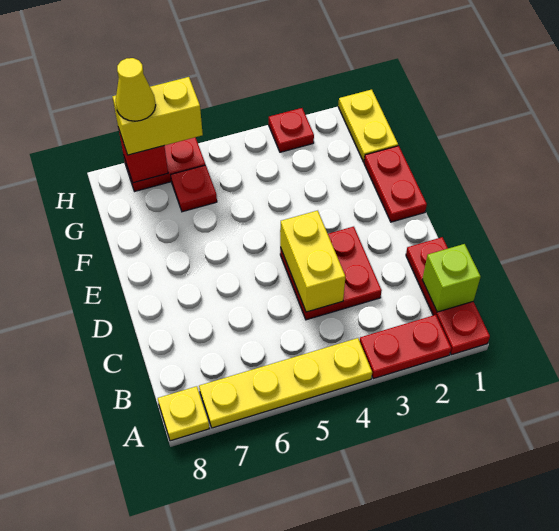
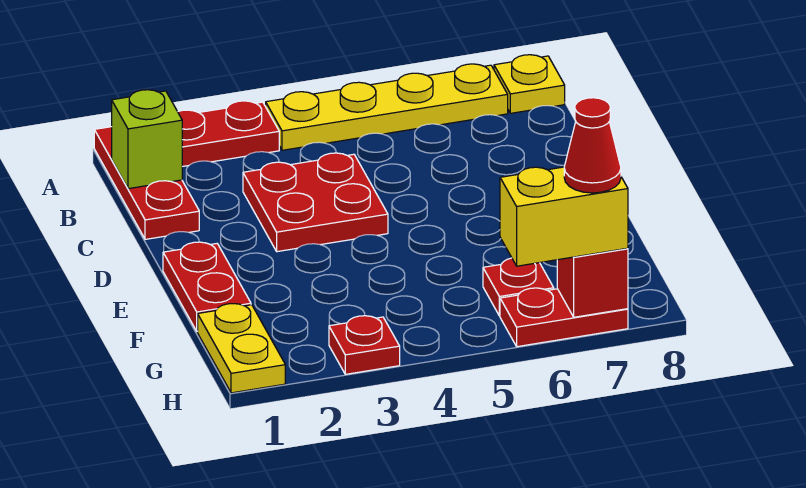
yellow 1x2 brick [280,211,345,312] -> none
yellow 1x1 cone [116,58,156,121] -> red 1x1 cone [564,98,621,193]

